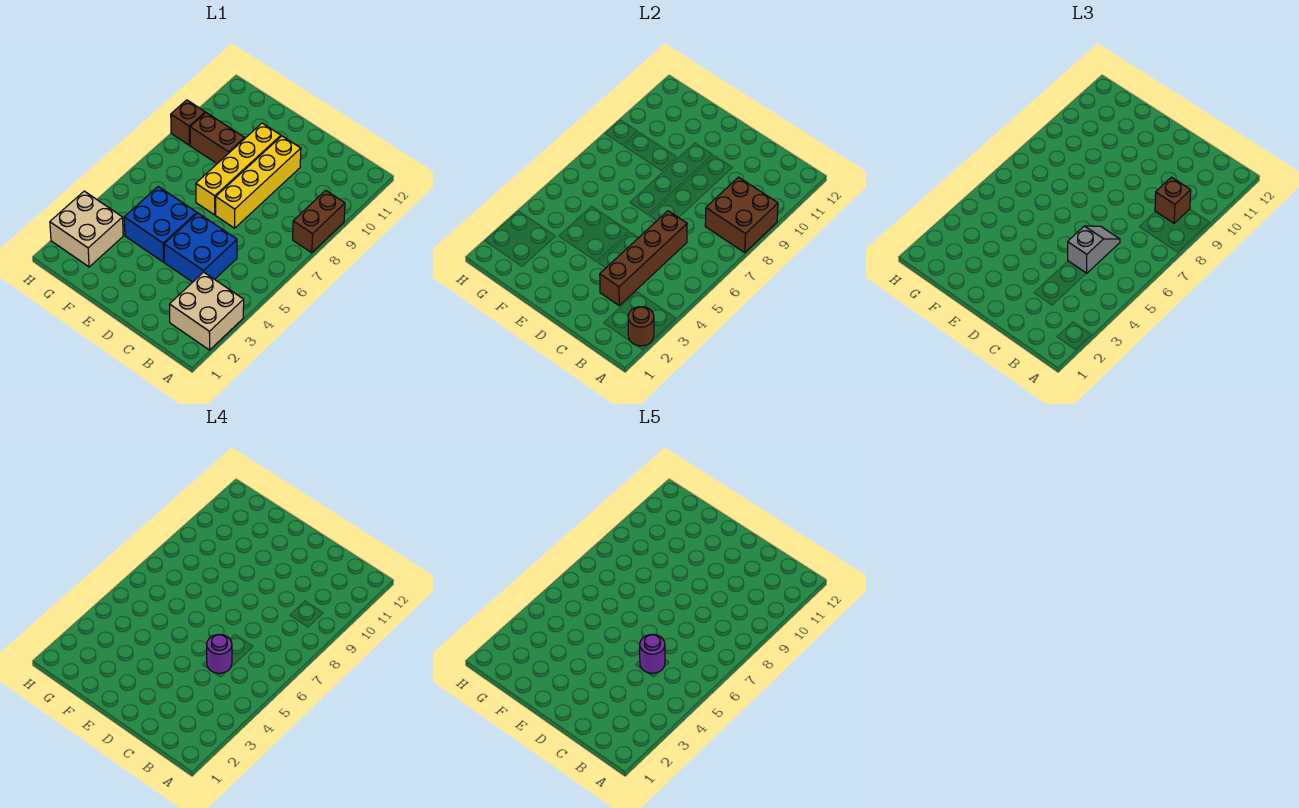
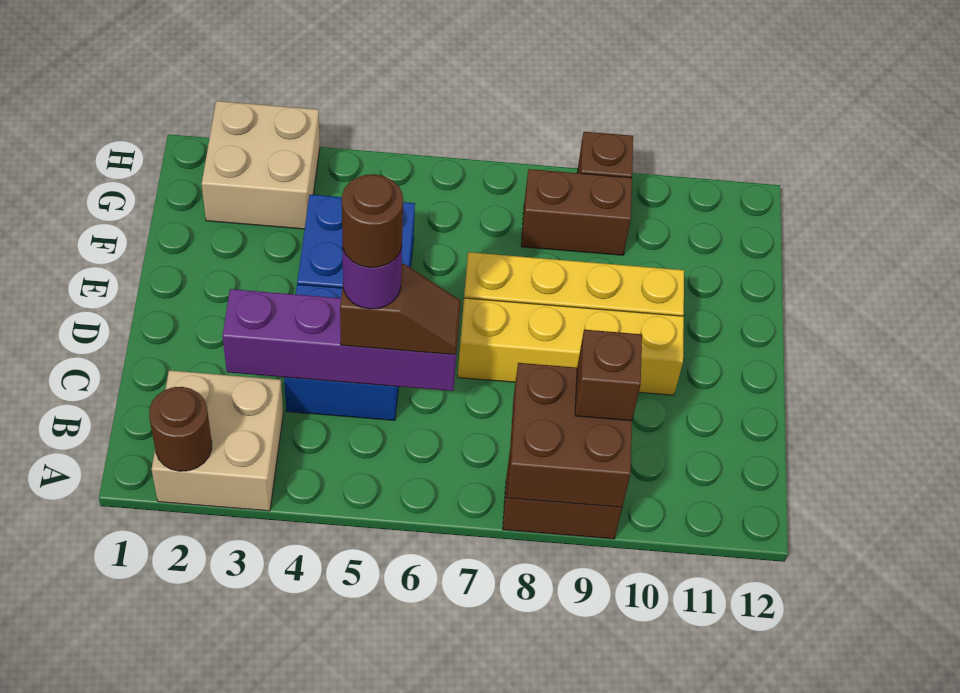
brown 1x4 brick [600,211,687,305] -> purple 1x4 brick [222,289,459,391]
grey 1x2 slope [1068,226,1120,273] -> brown 1x2 slope [340,264,461,355]
purple 1x1 round brick [640,635,665,673] -> brown 1x1 round brick [342,174,403,268]
brown 1x2 brick [190,113,245,164] -> brown 1x2 brick turned to [521,169,632,255]

